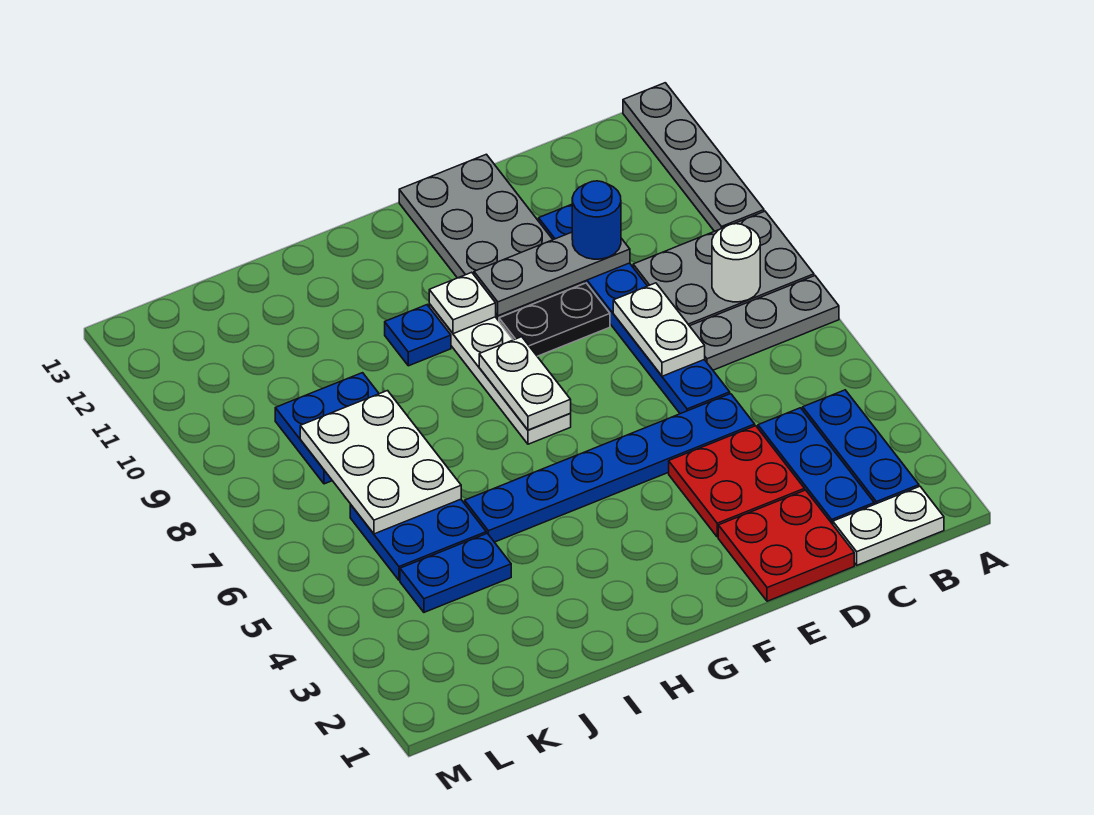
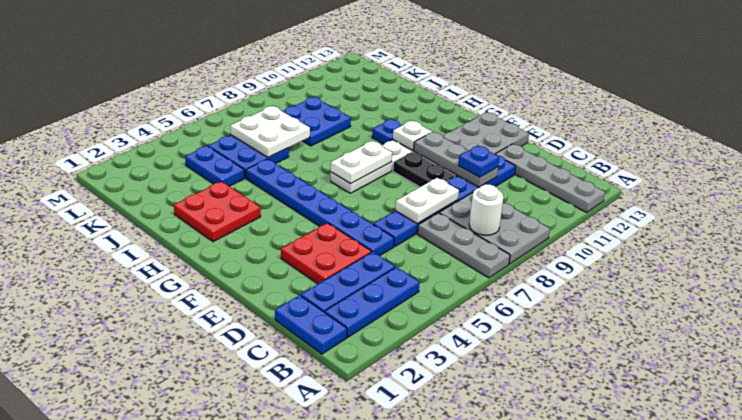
grey 1x4 plate [623,83,764,231] -> grey 1x4 plate turned to [495,144,605,212]
white 1x2 plate [833,486,944,565] -> blue 1x2 plate [275,295,347,354]
red 2x2 plate [718,490,854,601] -> red 2x2 plate moved to [174,182,261,242]
blue 1x1 round brick [572,181,621,259] -> blue 1x1 plate [458,145,500,177]
white 2x3 plate [300,391,461,534] -> white 2x2 plate [231,106,310,157]

